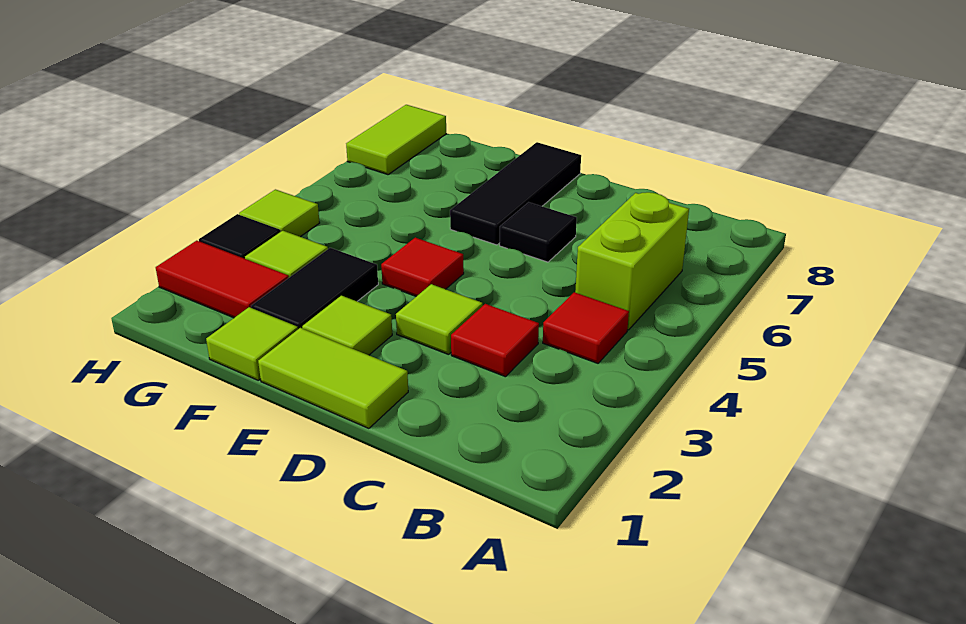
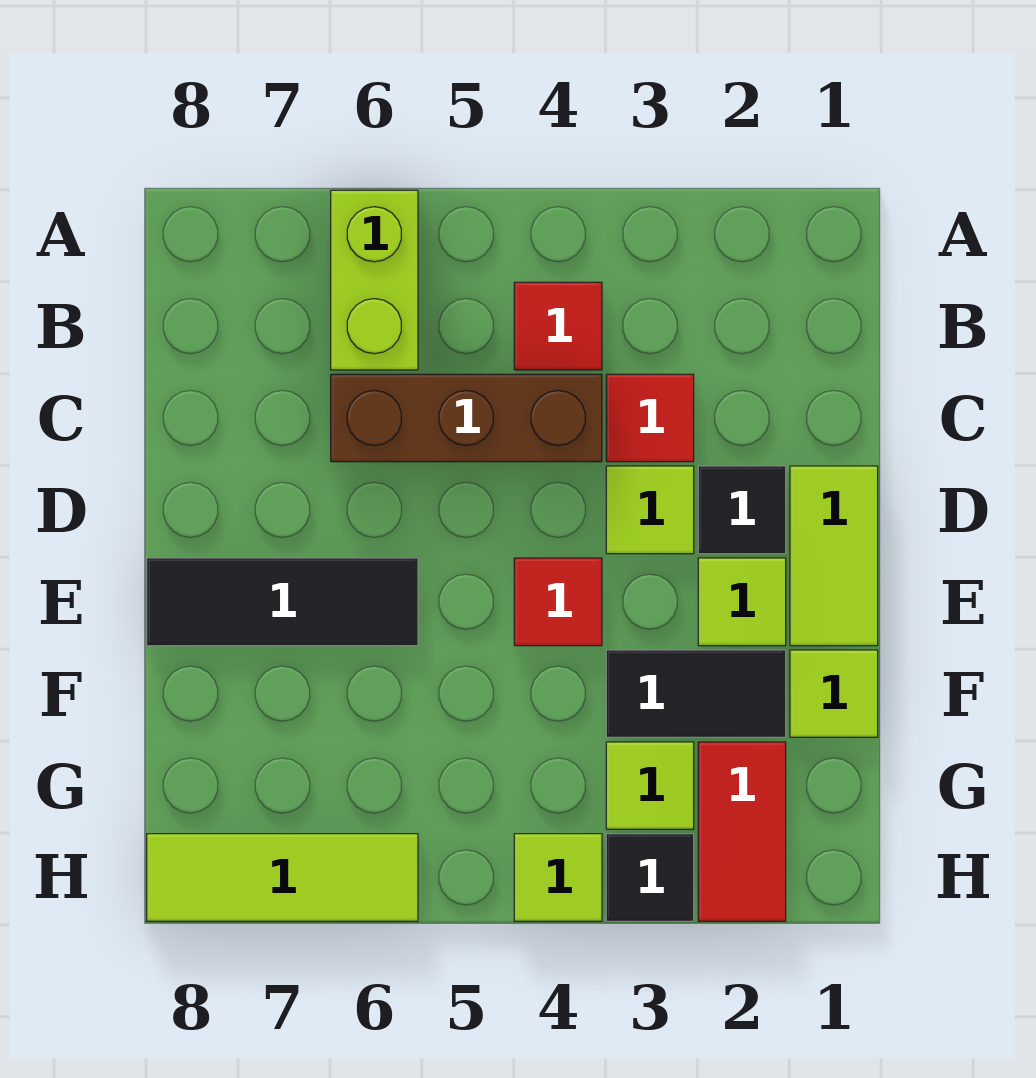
lime 1x2 brick [575,192,689,330] -> lime 1x2 brick turned to [331,190,418,370]
none -> brown 1x3 brick [331,374,602,462]
black 1x1 tile [500,202,577,262] -> black 1x1 tile moved to [698,466,786,554]
lime 1x2 tile [346,105,446,175] -> lime 1x3 tile [147,834,418,921]

